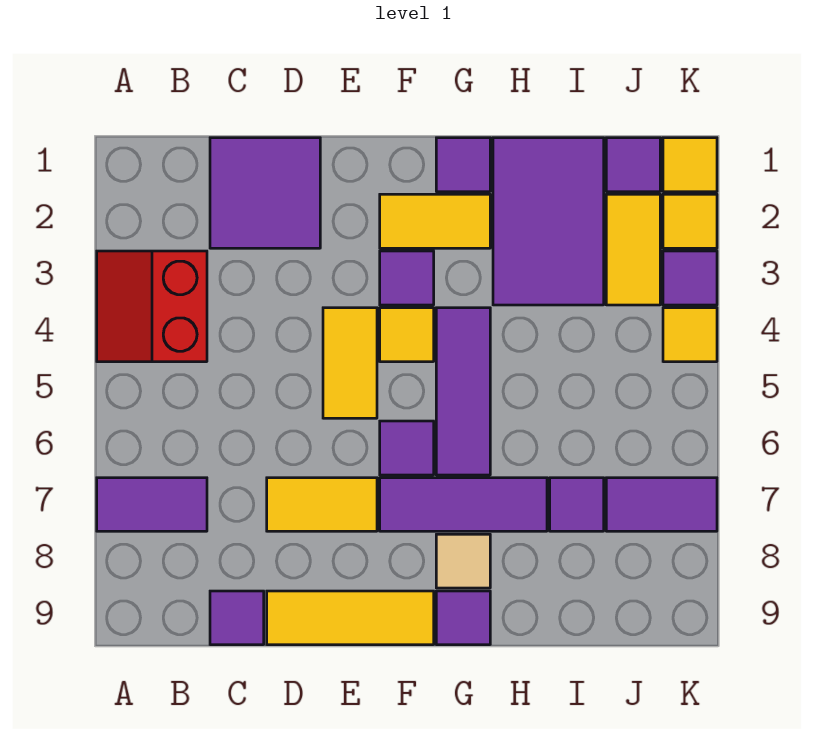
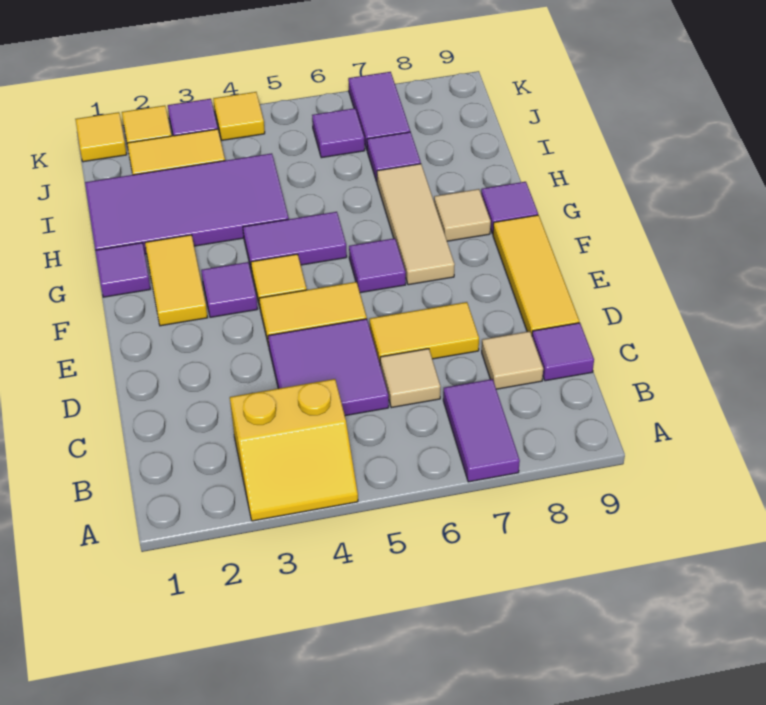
red 2x2 slope [97,251,207,362] -> yellow 2x2 slope [230,379,358,521]
purple 2x2 tile [210,138,320,248] -> purple 2x2 tile moved to [268,319,389,416]
none -> tan 1x1 tile [380,349,441,408]
none -> tan 1x1 tile [482,331,543,389]
yellow 1x2 tile [267,478,377,531] -> yellow 1x2 tile turned to [370,302,479,363]
purple 1x3 tile [380,478,547,531] -> tan 1x3 tile [377,164,455,285]
purple 1x3 tile [436,308,490,475] -> purple 1x2 tile [243,212,347,272]
purple 2x3 tile [493,138,604,305] -> purple 2x4 tile [85,153,289,254]
purple 1x1 tile [606,138,660,192] -> purple 1x1 tile moved to [312,108,365,158]

